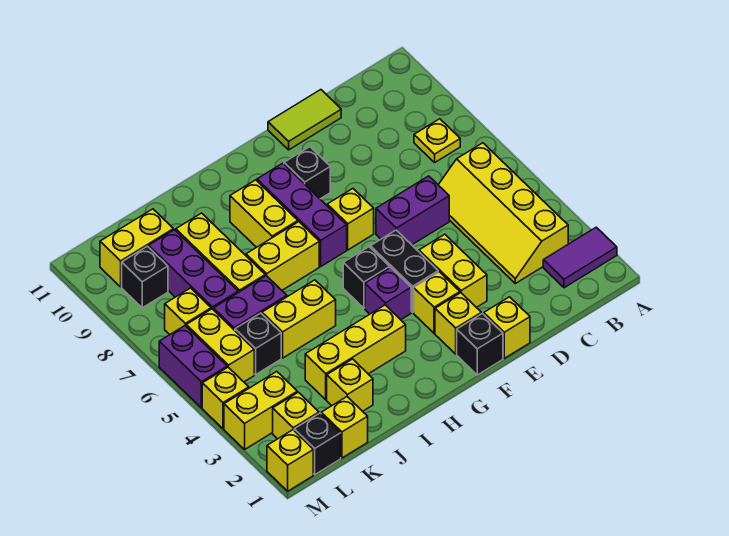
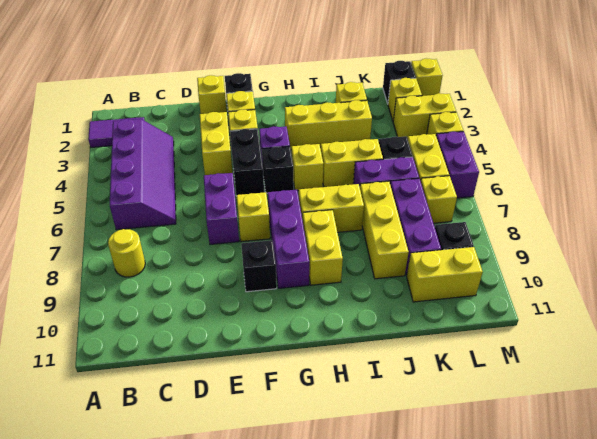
yellow 2x4 slope [439,143,568,283] -> purple 2x4 slope [110,119,176,230]
yellow 1x1 plate [414,119,460,162] -> yellow 1x1 round brick [108,229,145,277]
purple 1x2 brick [376,176,449,245] -> purple 1x2 brick turned to [204,173,239,244]
lime 1x2 tile [268,90,341,150] -> none
yellow 1x1 brick [321,397,368,458] -> yellow 1x1 brick moved to [291,144,323,191]

